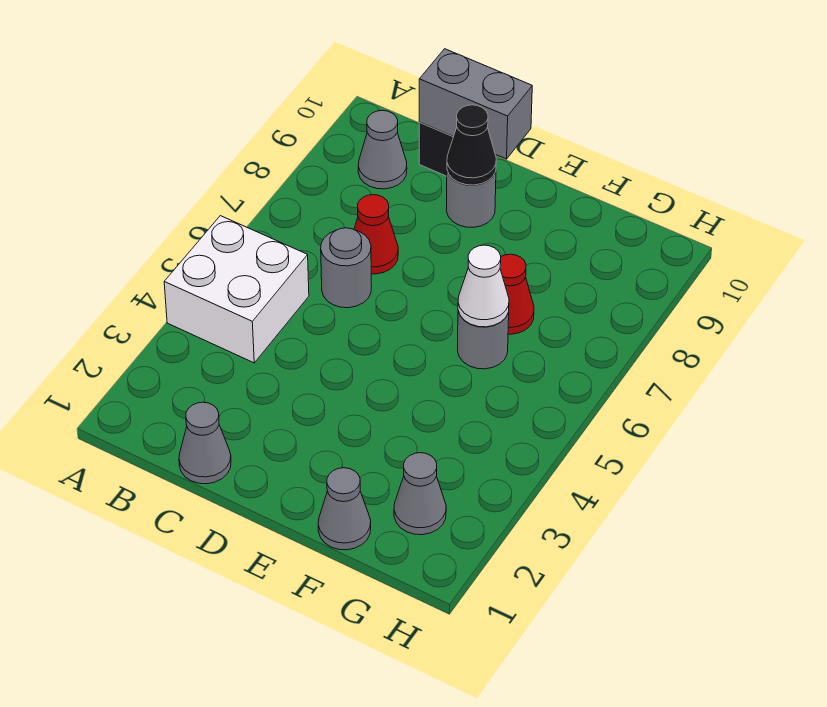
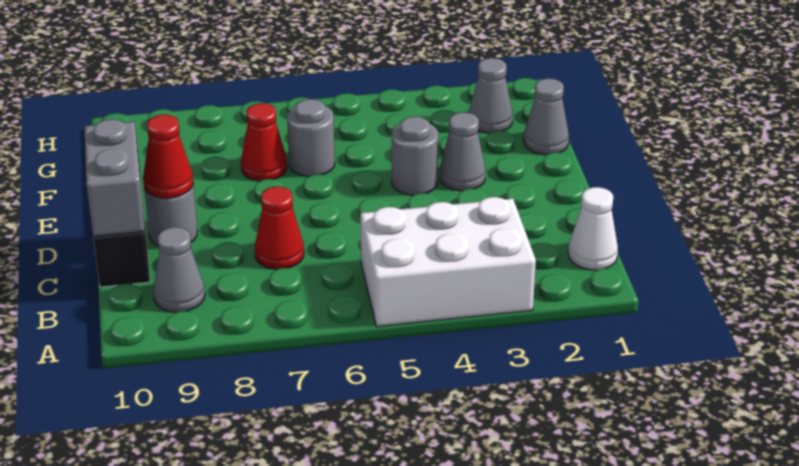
white 2x2 brick [164,216,309,363] -> white 2x3 brick [360,197,536,327]
grey 1x1 cone [179,402,231,484] -> grey 1x1 cone moved to [440,112,486,191]
grey 1x1 round brick [321,228,371,308] -> grey 1x1 round brick moved to [392,117,438,195]
black 1x1 cone [447,105,496,185] -> red 1x1 cone [143,115,193,198]
white 1x1 cone [458,245,509,327] -> white 1x1 cone moved to [568,187,618,270]

